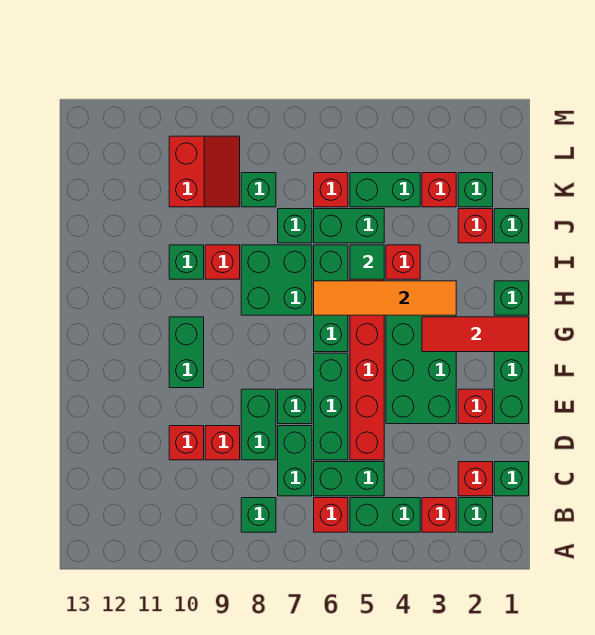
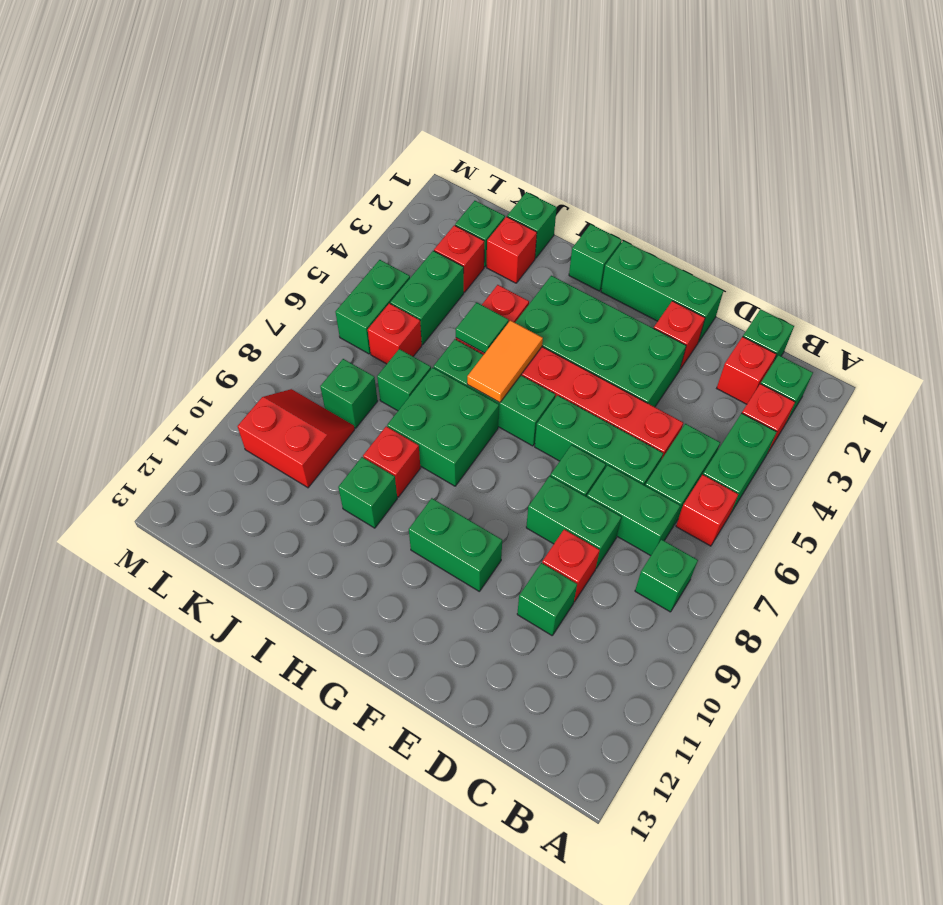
red 1x1 brick [169,426,204,460] -> green 1x1 brick [517,563,577,635]
red 1x3 tile [422,317,529,352] -> none
orange 1x4 tile [314,281,456,315] -> orange 1x2 tile [467,320,543,403]
green 1x2 brick [314,209,384,243] -> green 1x2 brick moved to [336,260,410,354]

